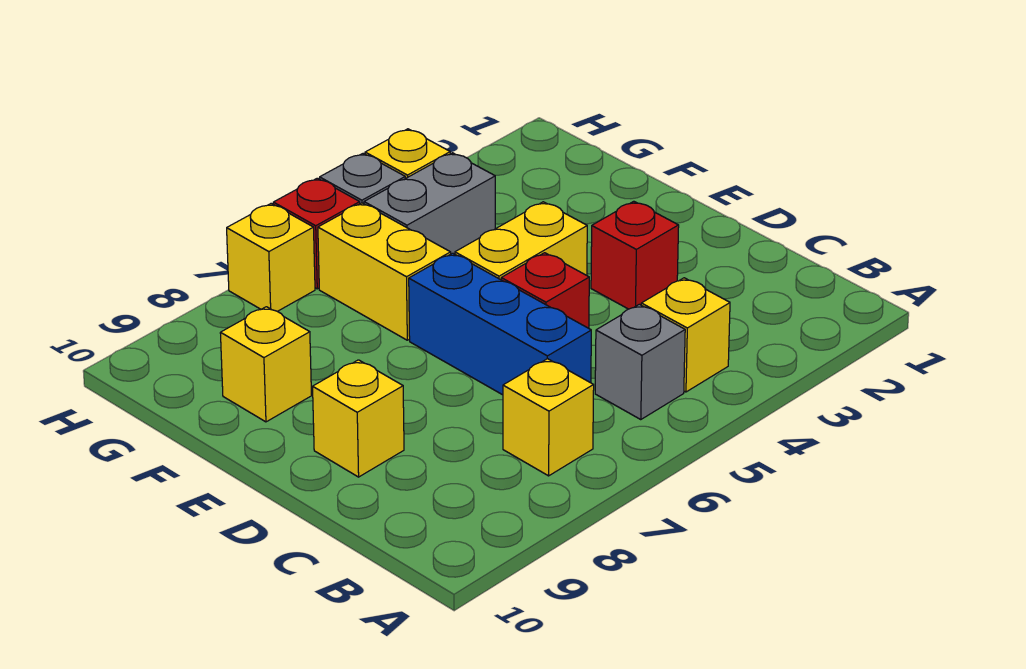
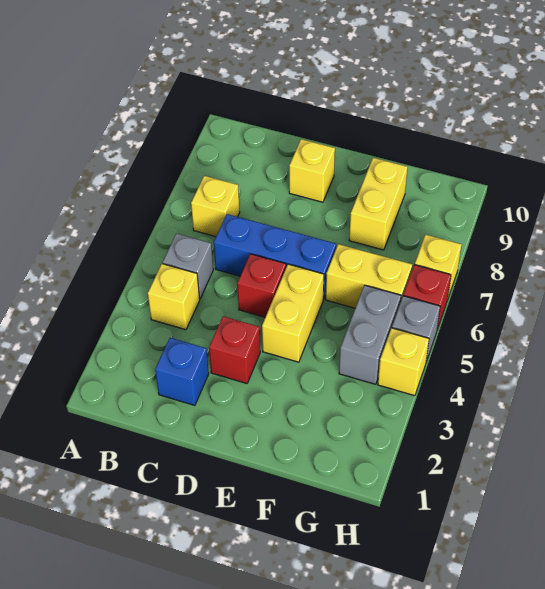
none -> blue 1x1 brick [155,338,209,405]
yellow 1x1 brick [220,307,312,422] -> yellow 1x2 brick [349,158,408,250]

